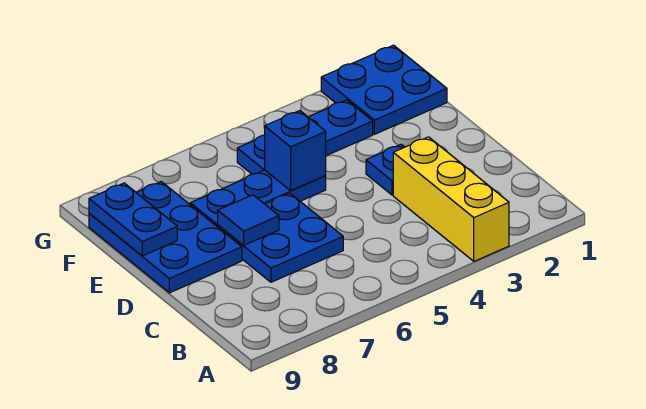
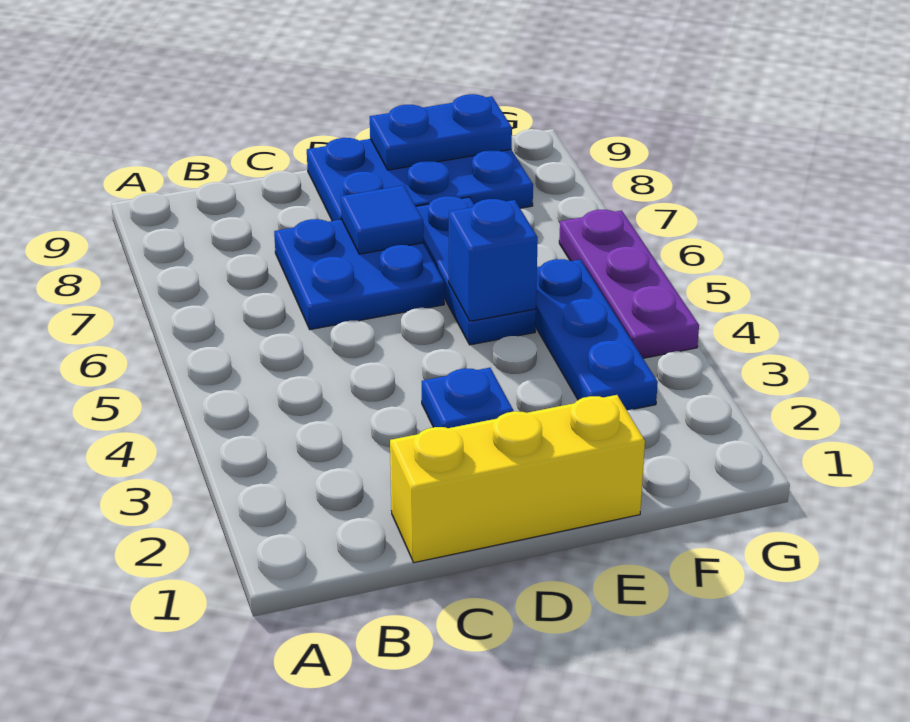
yellow 1x3 brick [393,137,509,261] -> yellow 1x3 brick moved to [390,395,645,563]
blue 2x2 plate [321,45,447,134] -> none
none -> purple 1x3 plate [559,209,699,358]

